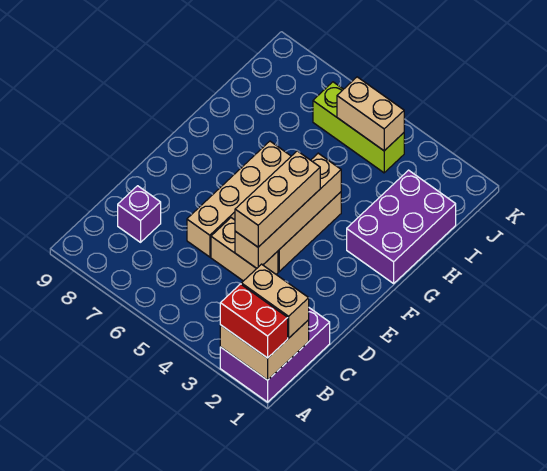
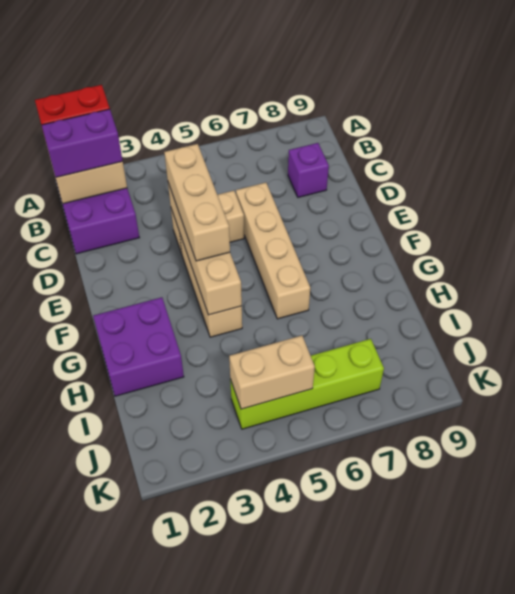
tan 1x2 brick [241,264,309,338] -> purple 1x2 brick [42,109,123,177]
purple 2x3 brick [347,170,456,283] -> purple 2x2 brick [93,297,184,396]
lime 1x3 brick [313,82,404,173] -> lime 1x4 brick [230,339,384,429]

